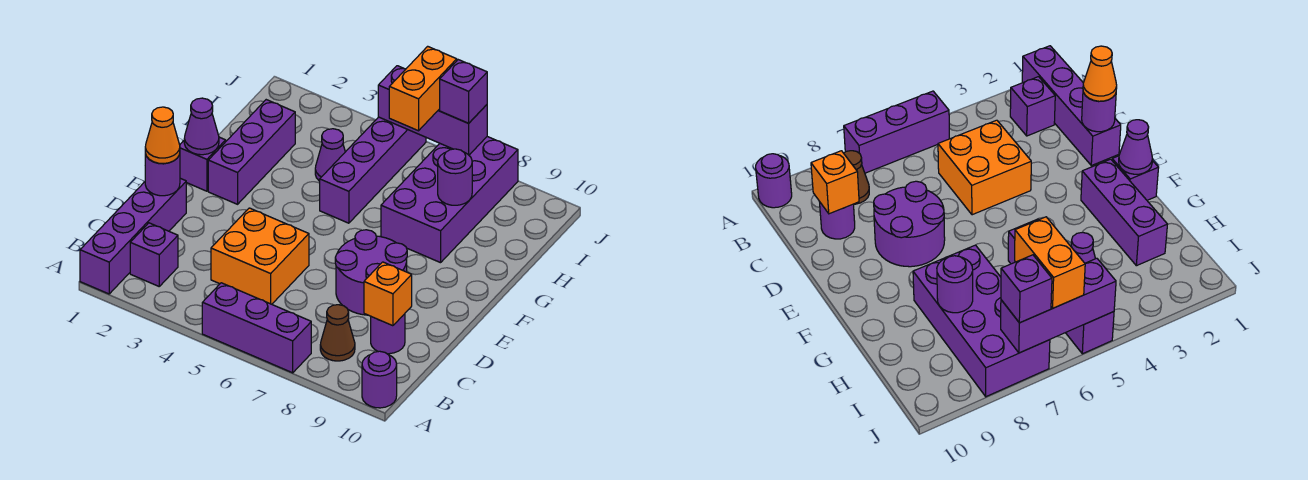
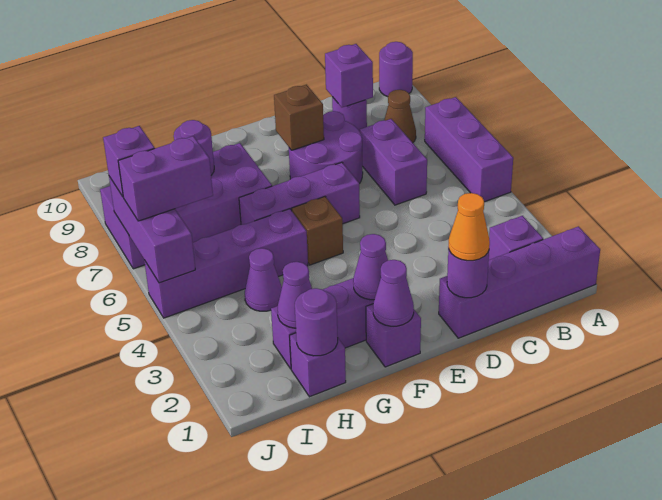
orange 2x2 brick [211,208,309,304] -> none
none -> purple 1x2 brick [360,119,427,205]
orange 1x1 brick [364,262,412,326] -> purple 1x1 brick [325,44,373,107]
none -> purple 1x3 brick [239,162,360,225]
none -> brown 1x1 brick [274,85,324,150]
none -> purple 1x1 cone [353,234,388,300]
none -> brown 1x1 brick [292,197,343,265]
none -> purple 1x1 brick [290,333,346,397]
none -> purple 1x1 round brick [295,288,338,356]
none -> purple 1x1 cone [278,262,312,328]
orange 1x2 brick [389,46,457,131] -> purple 1x2 brick [118,136,213,221]

